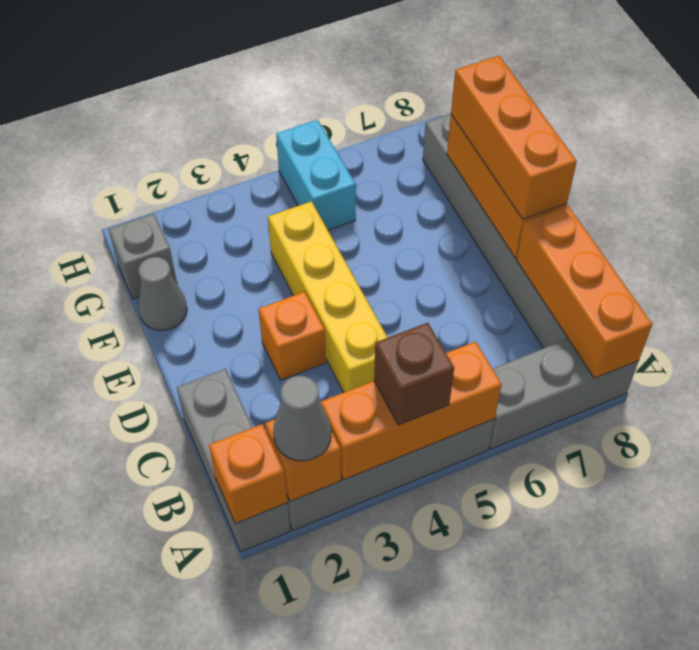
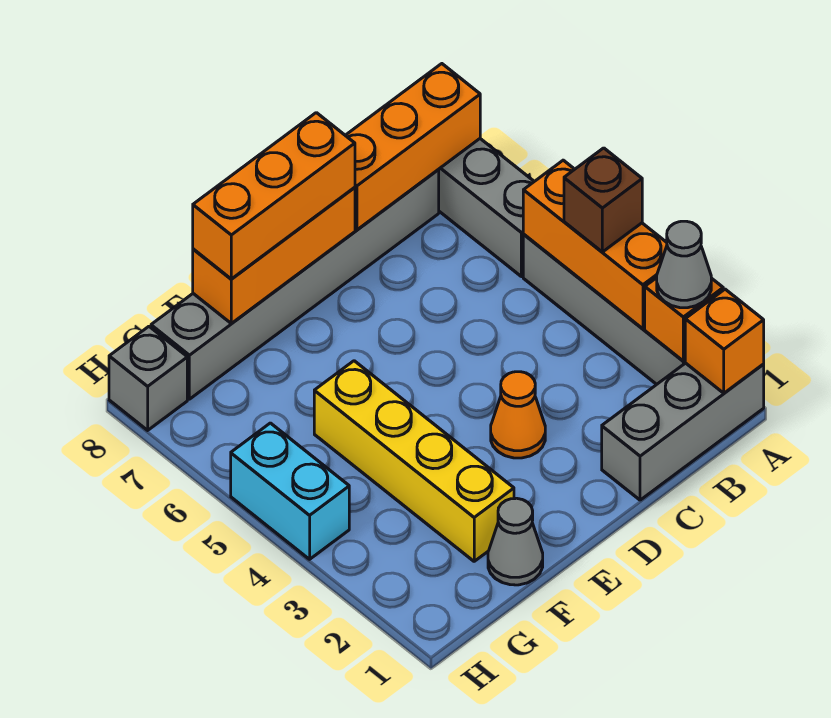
yellow 1x4 brick [268,201,388,392] -> yellow 1x4 brick turned to [314,361,514,561]
orange 1x1 brick [259,292,326,380] -> orange 1x1 cone [491,372,545,458]
grey 1x1 brick [109,214,177,299] -> grey 1x1 brick moved to [109,327,187,430]
cyan 1x2 brick [276,120,356,230] -> cyan 1x2 brick turned to [231,423,349,559]

